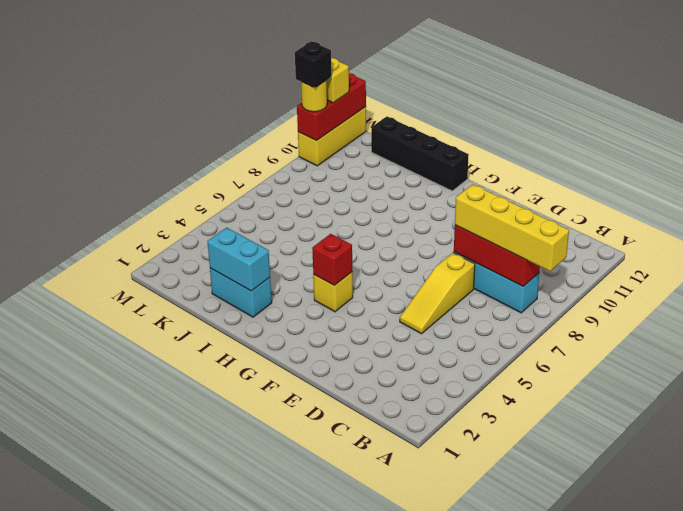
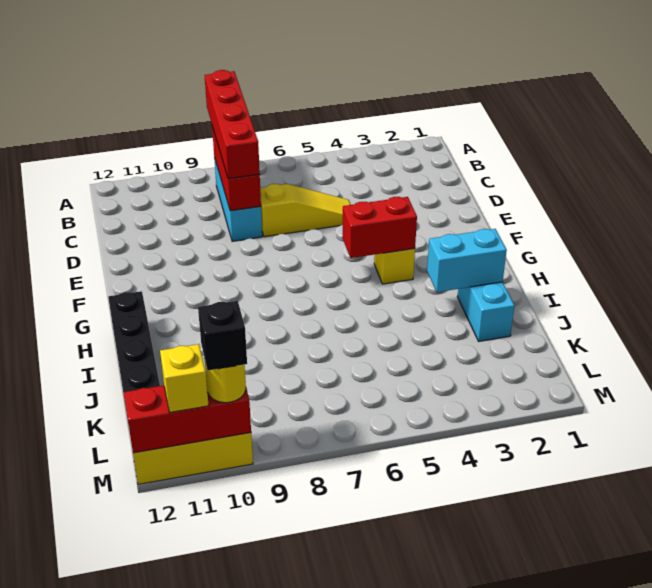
yellow 1x4 brick [455,184,569,271] -> red 1x4 brick [205,70,260,179]
red 1x1 brick [312,234,352,286] -> red 1x2 brick [342,197,417,258]
cyan 1x2 brick [207,228,270,291] -> cyan 1x2 brick turned to [427,229,507,292]

